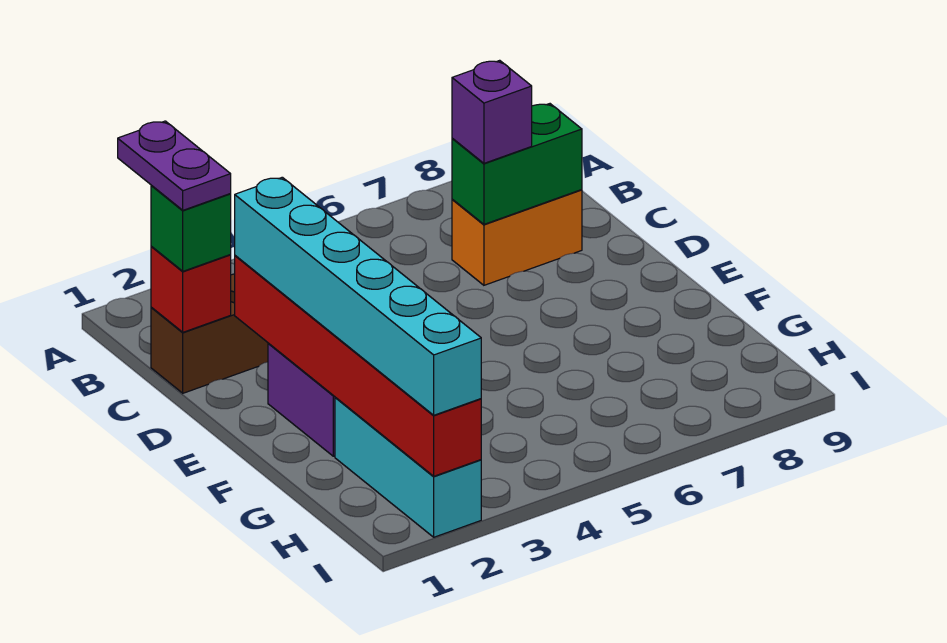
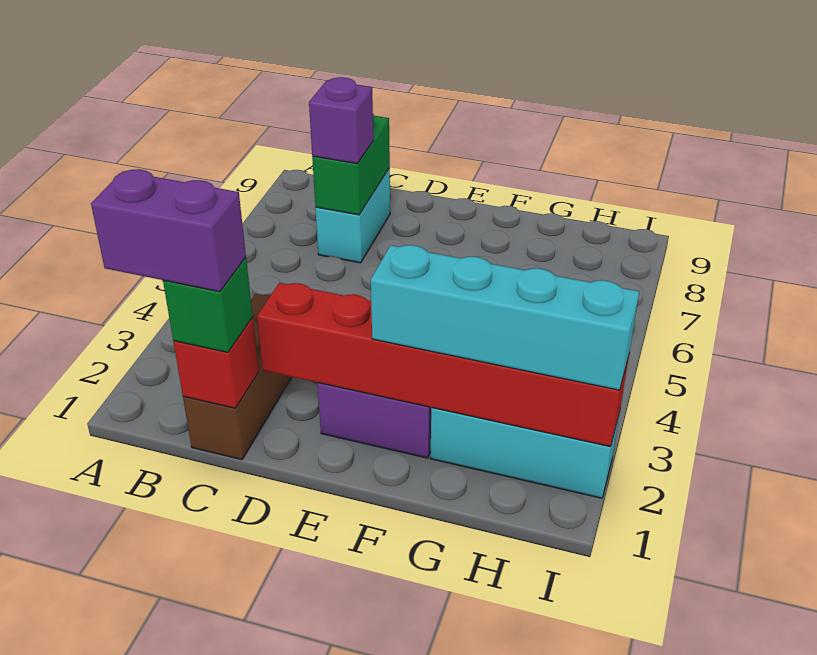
purple 1x2 plate [118,121,231,210] -> purple 1x2 brick [91,169,246,292]
orange 1x2 brick [452,190,582,285] -> cyan 1x2 brick [315,168,390,263]
cyan 1x6 brick [235,177,481,415] -> cyan 1x4 brick [371,245,639,390]

